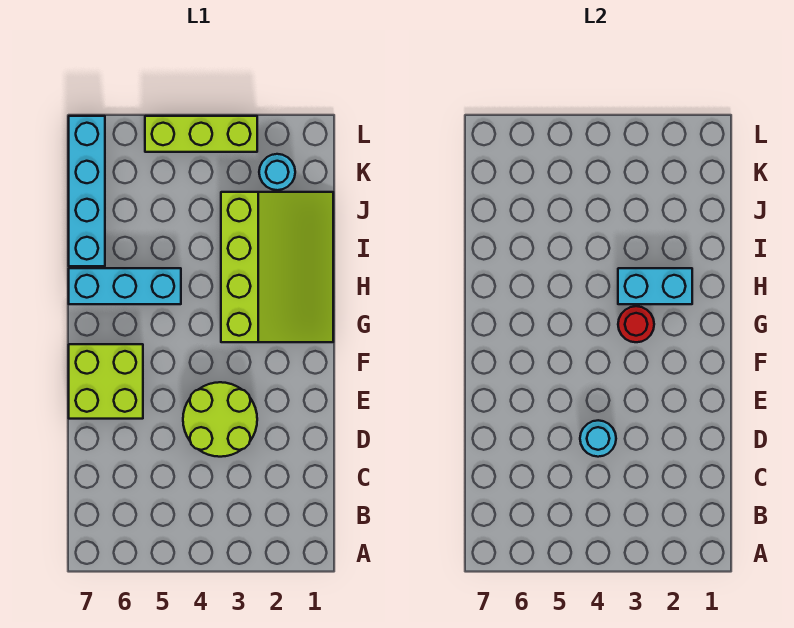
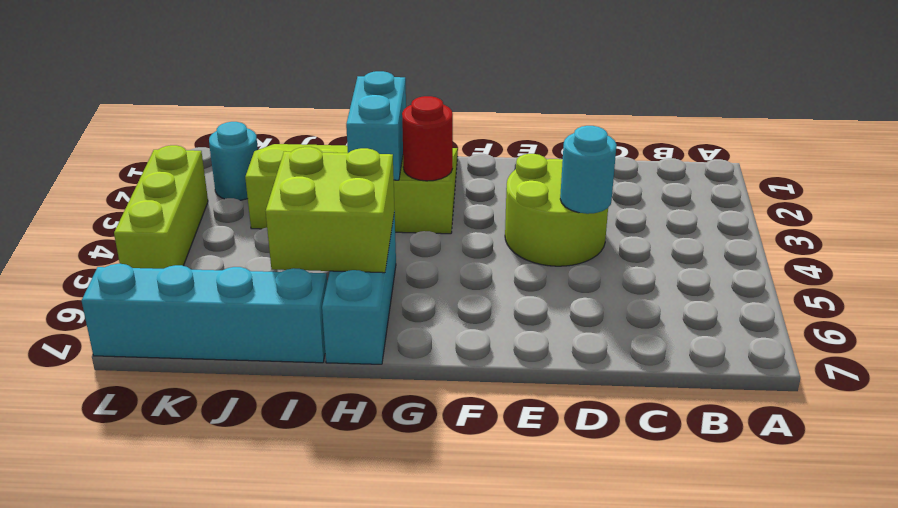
lime 2x2 brick [69,344,143,419] -> lime 2x2 brick moved to [266,147,395,273]

